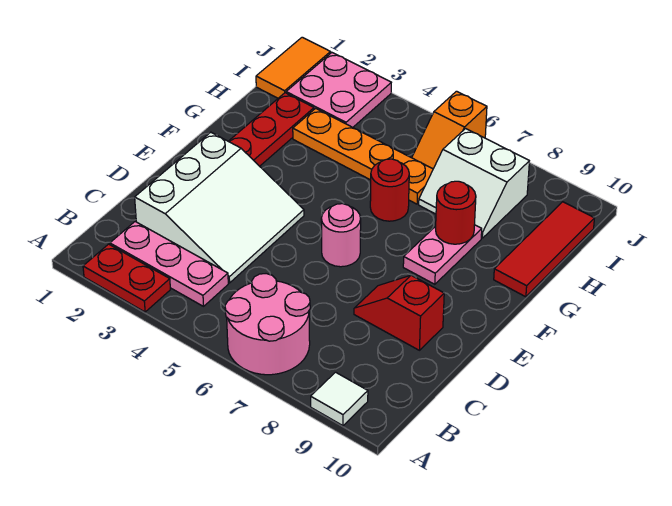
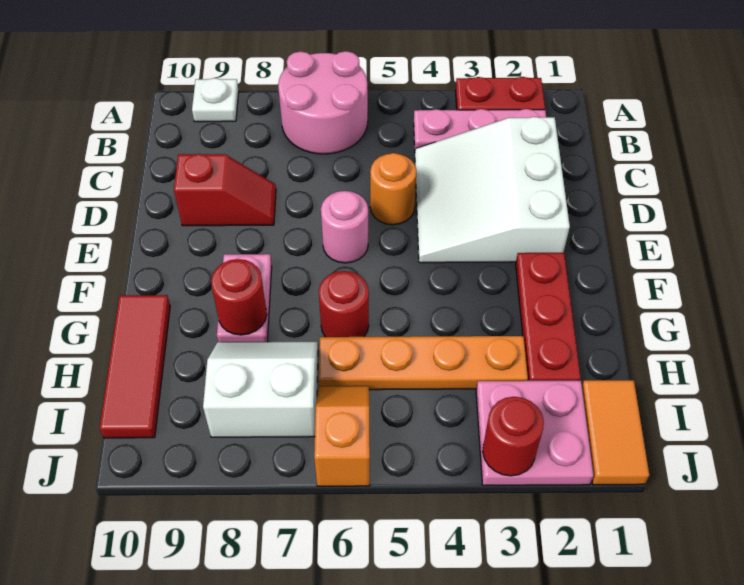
white 1x1 tile [311,372,368,426] -> white 1x1 plate [192,78,239,122]
none -> orange 1x1 round brick [370,153,416,225]
none -> red 1x1 round brick [483,397,544,476]

